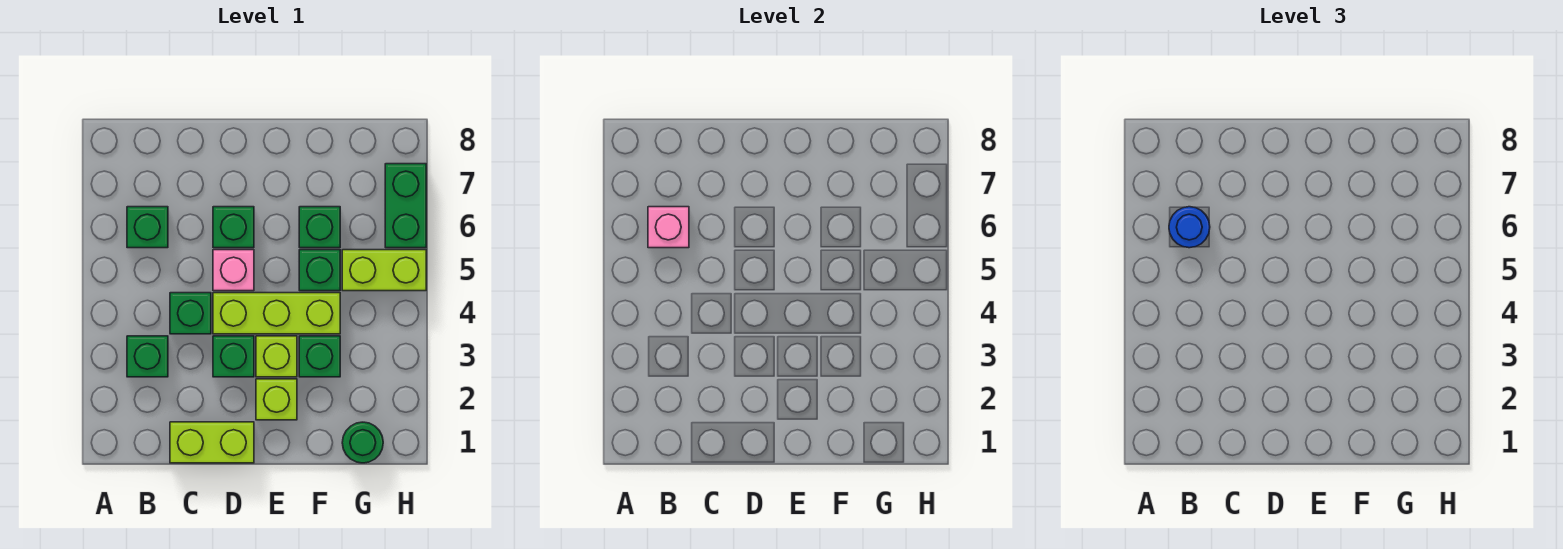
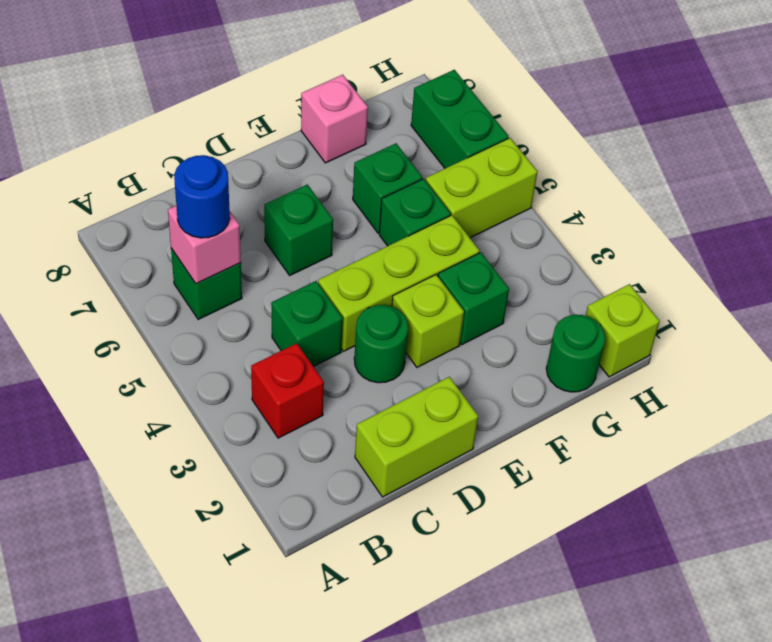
green 1x1 brick [127,336,168,377] -> red 1x1 brick [251,343,324,438]
green 1x1 brick [213,336,254,377] -> green 1x1 round brick [354,305,408,383]
pink 1x1 brick [213,250,254,291] -> pink 1x1 brick moved to [301,75,368,163]
lime 1x1 brick [256,379,297,420] -> lime 1x1 brick moved to [586,284,660,377]

